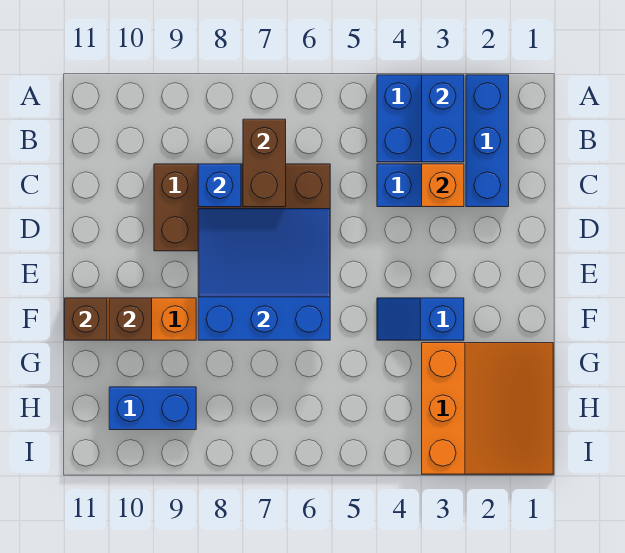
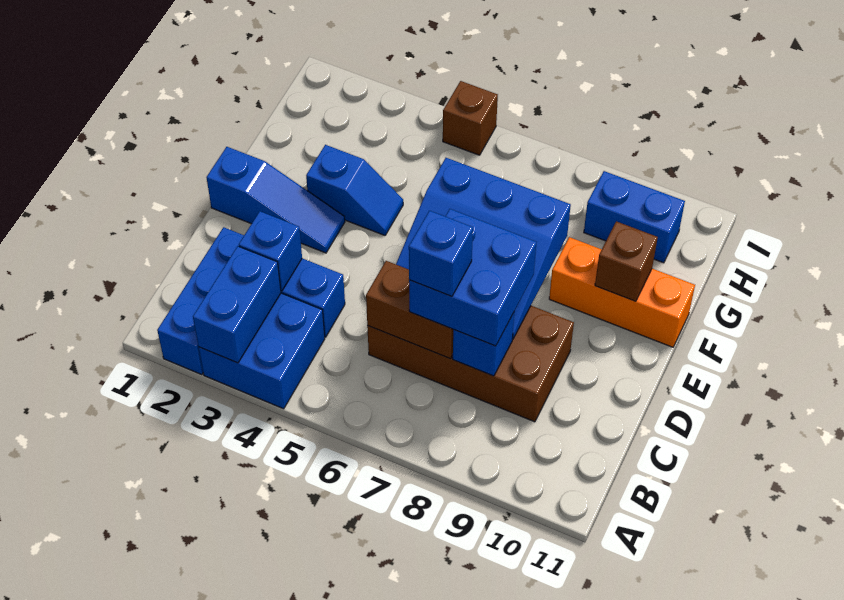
brown 1x2 brick [243,119,286,207] -> brown 1x2 brick turned to [366,261,453,359]
orange 1x1 brick [422,164,464,207] -> blue 1x1 brick [239,211,302,291]
none -> blue 2x2 brick [409,209,537,346]
none -> blue 1x1 brick [409,211,473,296]
none -> blue 1x3 slope [206,147,345,253]
brown 1x1 brick [65,298,107,340] -> brown 1x1 brick moved to [443,81,498,155]
orange 3x3 slope [422,343,553,474] -> none

